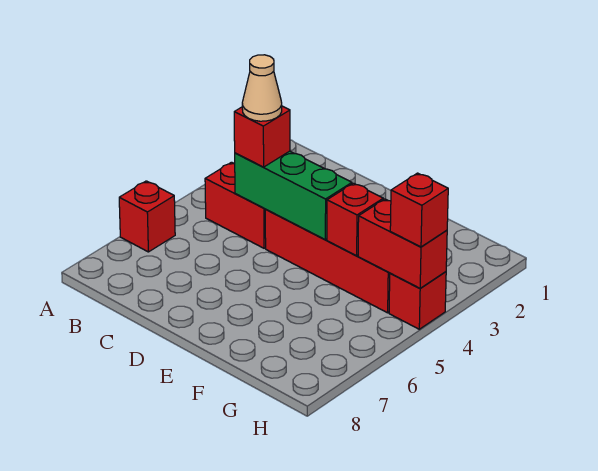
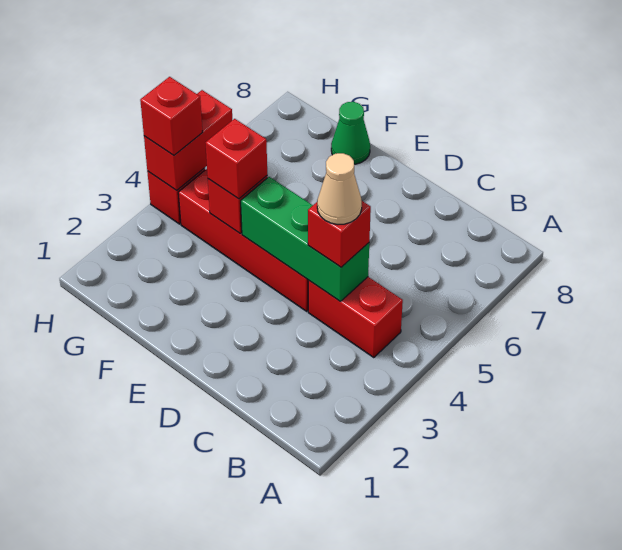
red 1x1 brick [119,181,175,252] -> red 1x1 brick moved to [206,119,267,199]
none -> green 1x1 cone [331,102,370,164]
red 1x2 brick [358,199,447,288] -> red 1x2 brick turned to [144,90,232,190]

